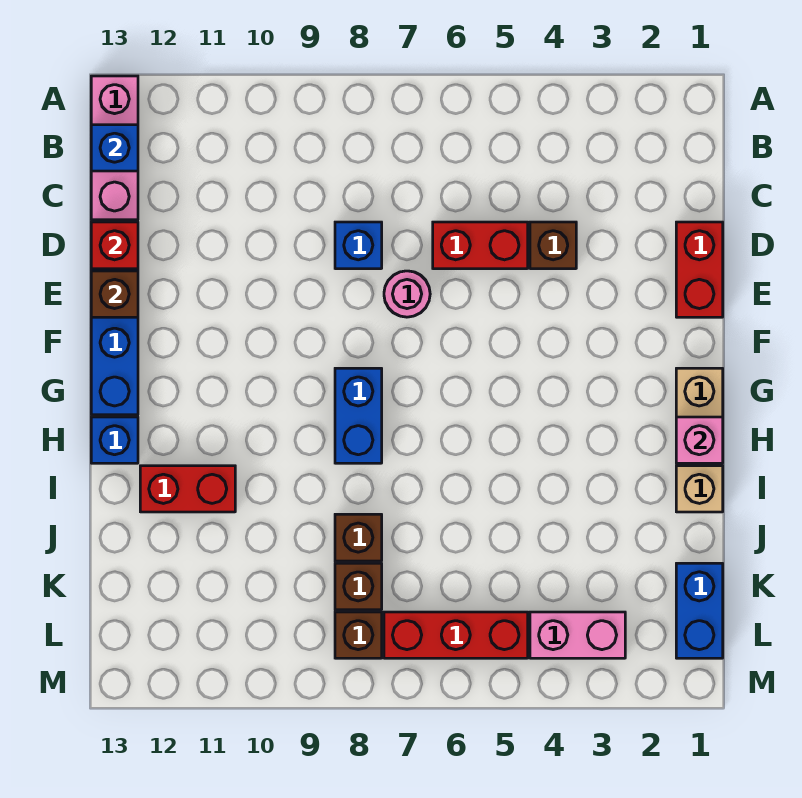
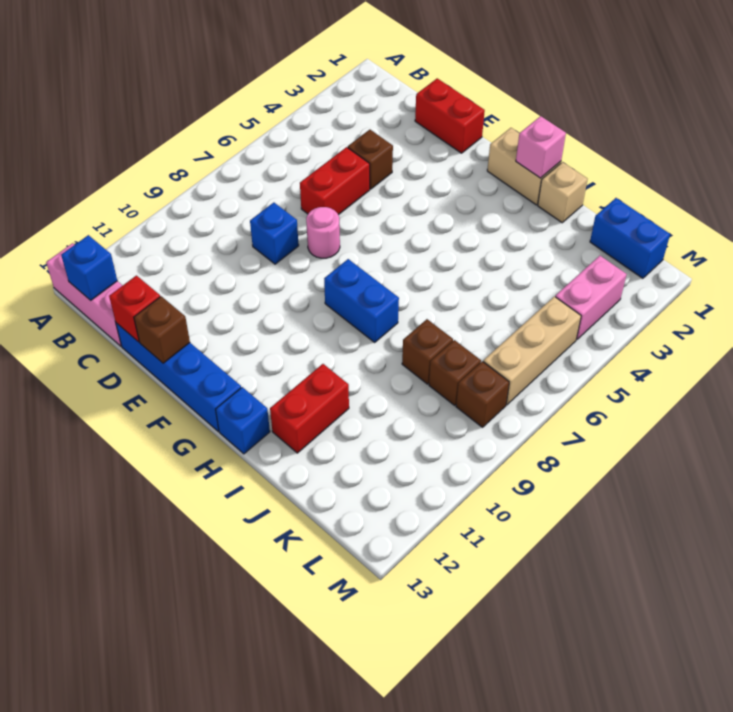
red 1x3 brick [384,612,528,658] -> tan 1x3 brick [483,297,581,405]

